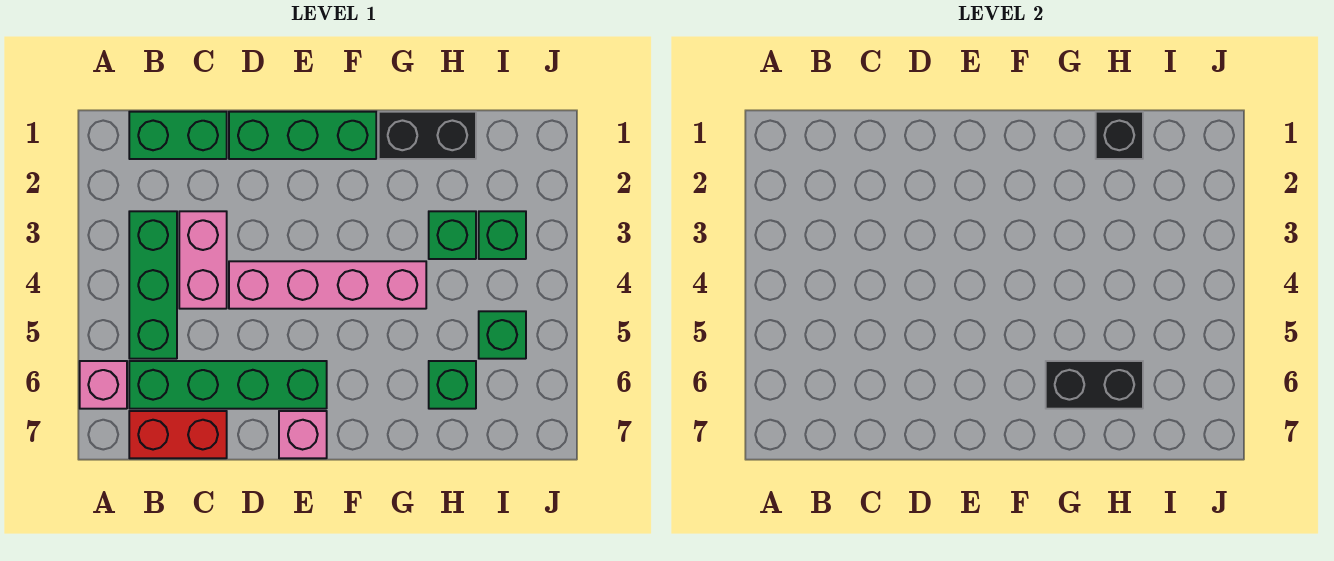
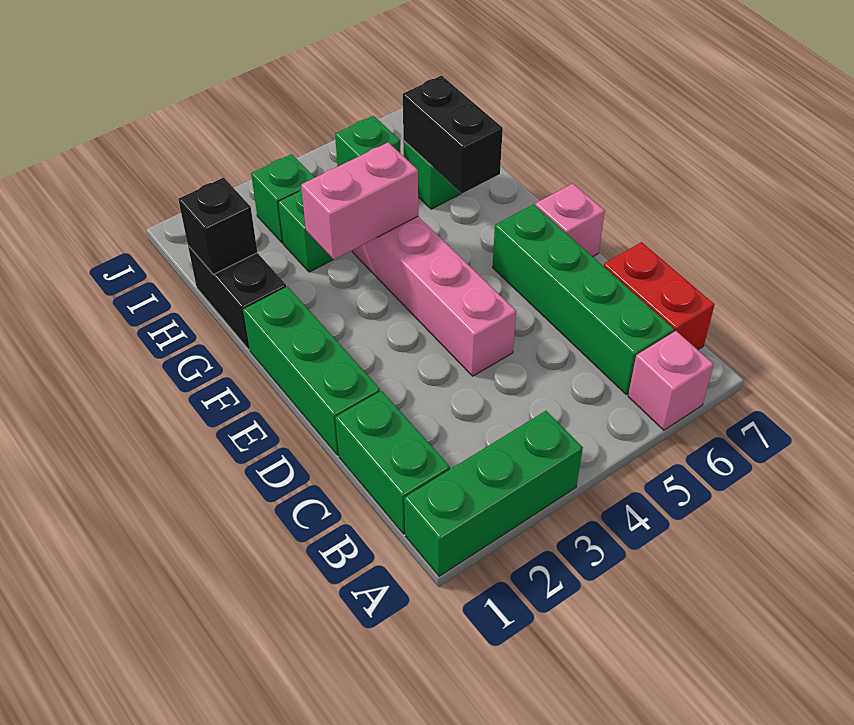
green 1x3 brick [129,211,177,359] -> green 1x3 brick moved to [404,411,583,576]
pink 1x2 brick [179,211,227,309] -> pink 1x2 brick moved to [301,142,418,260]

